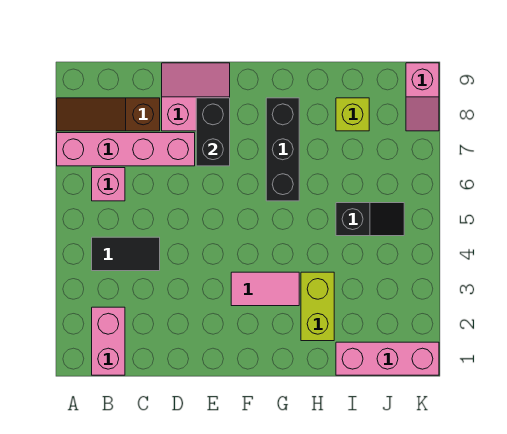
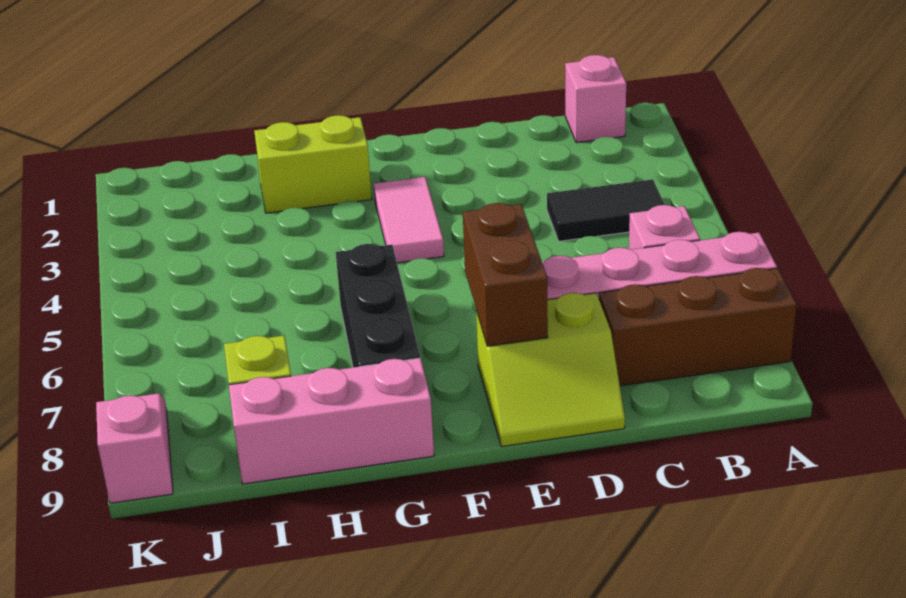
brown 1x3 slope [57,98,160,131] -> brown 1x3 brick [599,268,796,386]
pink 1x2 brick [92,307,125,375] -> pink 1x1 brick [565,55,626,143]
pink 2x2 slope [162,63,230,131] -> lime 2x2 slope [476,293,625,447]
black 1x2 brick [196,98,230,166] -> brown 1x2 brick [463,203,548,346]
pink 1x2 tile [231,272,299,306] -> pink 1x2 tile turned to [374,177,444,263]
lime 1x2 brick [301,272,334,341] -> lime 1x2 brick turned to [254,115,372,213]
pink 1x3 brick [336,342,439,375] -> pink 1x3 brick moved to [229,358,434,484]
black 1x2 slope [336,203,404,236] -> none

